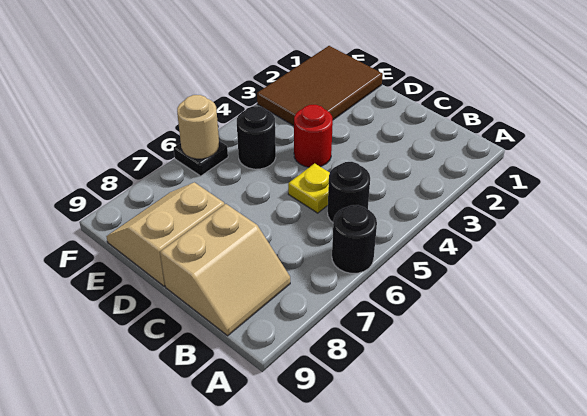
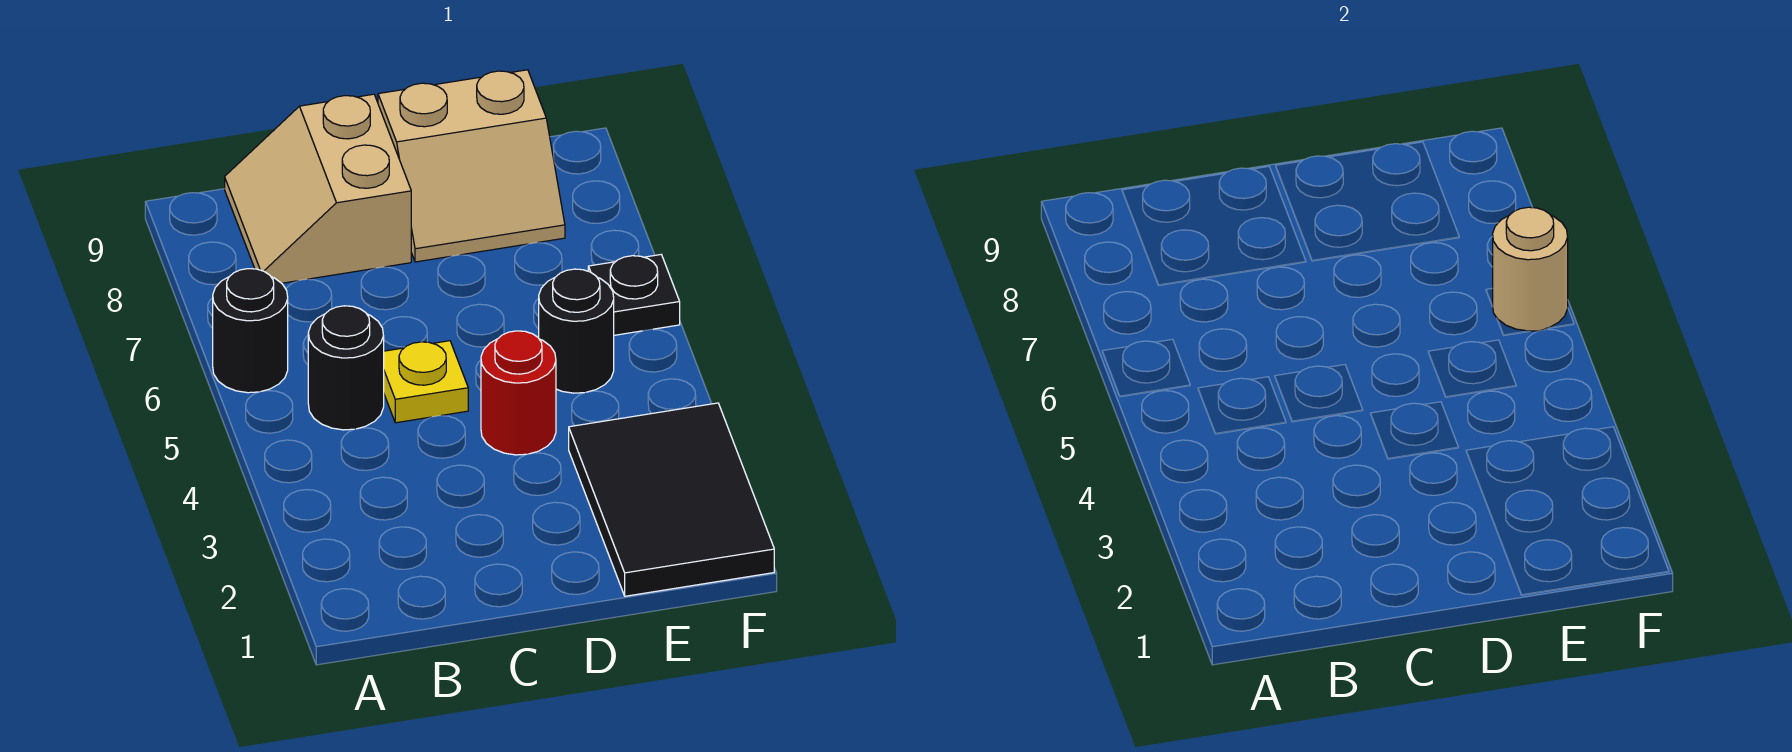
tan 2x2 slope [106,182,225,286] -> tan 2x2 slope turned to [378,70,565,262]
brown 2x3 tile [257,46,383,126] -> black 2x3 tile [569,403,774,596]

